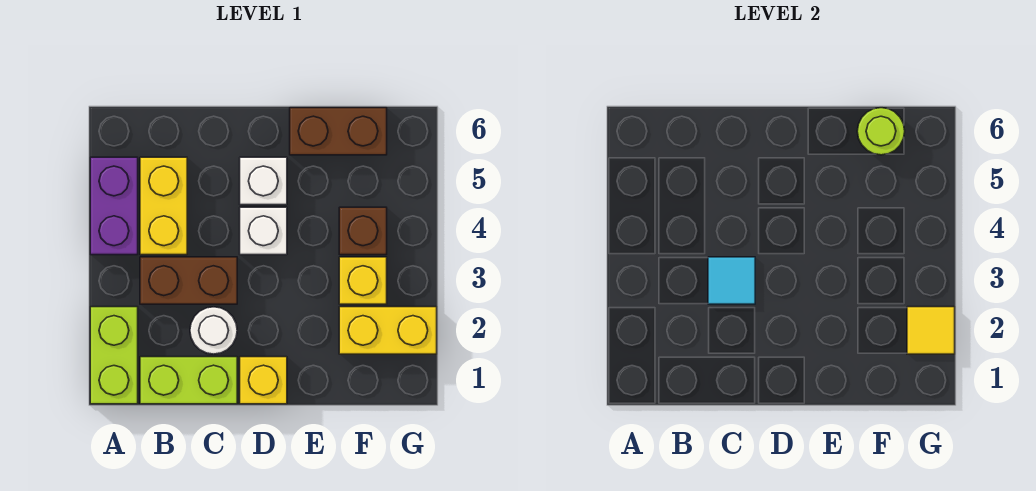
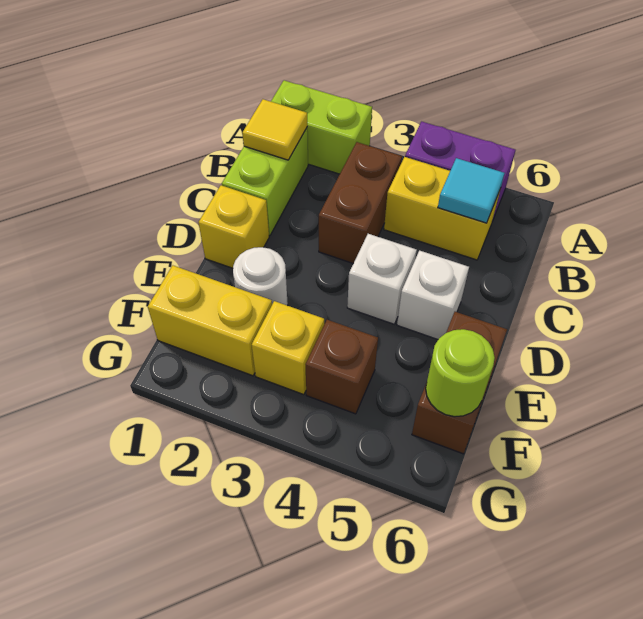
white 1x1 round brick [190,307,237,354] -> white 1x1 round brick moved to [233,247,288,306]
cyan 1x1 tile [708,257,755,304] -> cyan 1x1 tile moved to [438,158,504,223]
yellow 1x2 brick [339,307,437,354] -> yellow 1x2 brick turned to [148,265,272,376]
yellow 1x1 tile [907,307,955,354] -> yellow 1x1 tile moved to [242,99,307,160]

